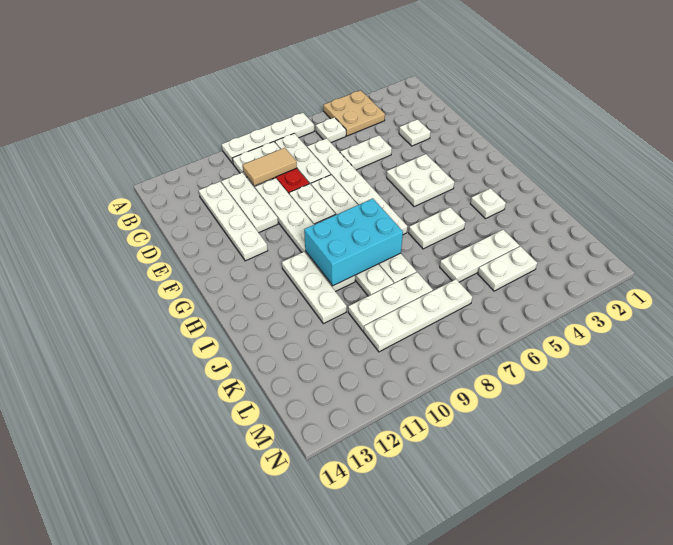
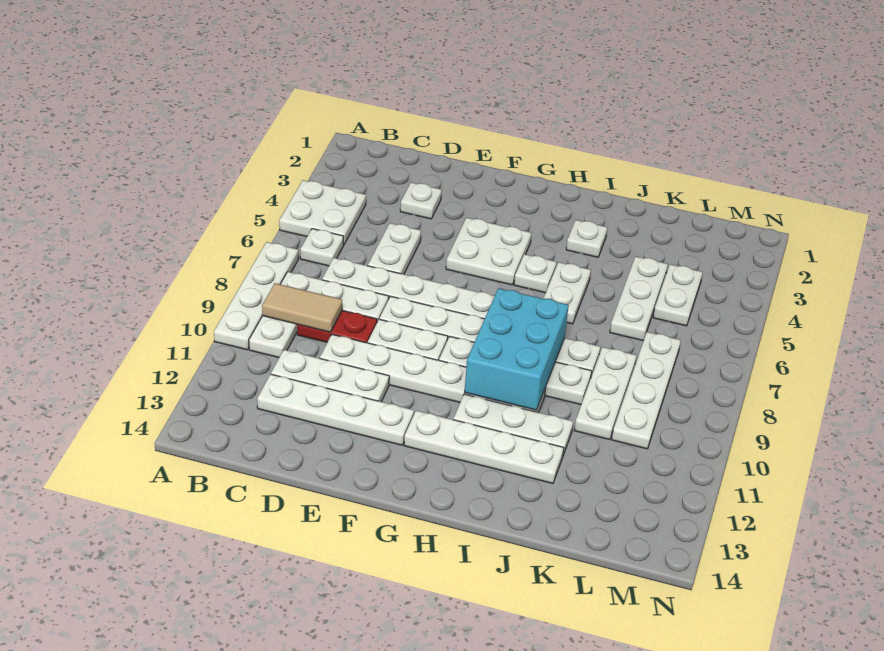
tan 2x2 plate [324,90,385,136] -> white 2x2 plate [279,180,366,245]
tan 1x2 tile [243,148,297,186] -> tan 1x2 tile turned to [262,283,342,332]
none -> white 1x4 plate [404,411,564,484]
none -> white 1x1 plate [514,254,556,293]

